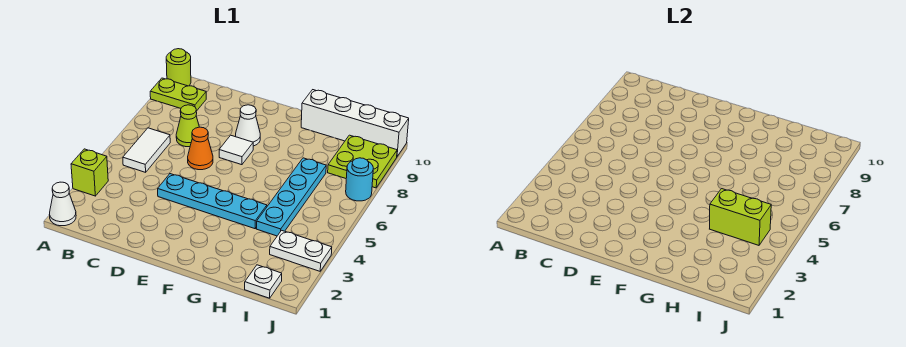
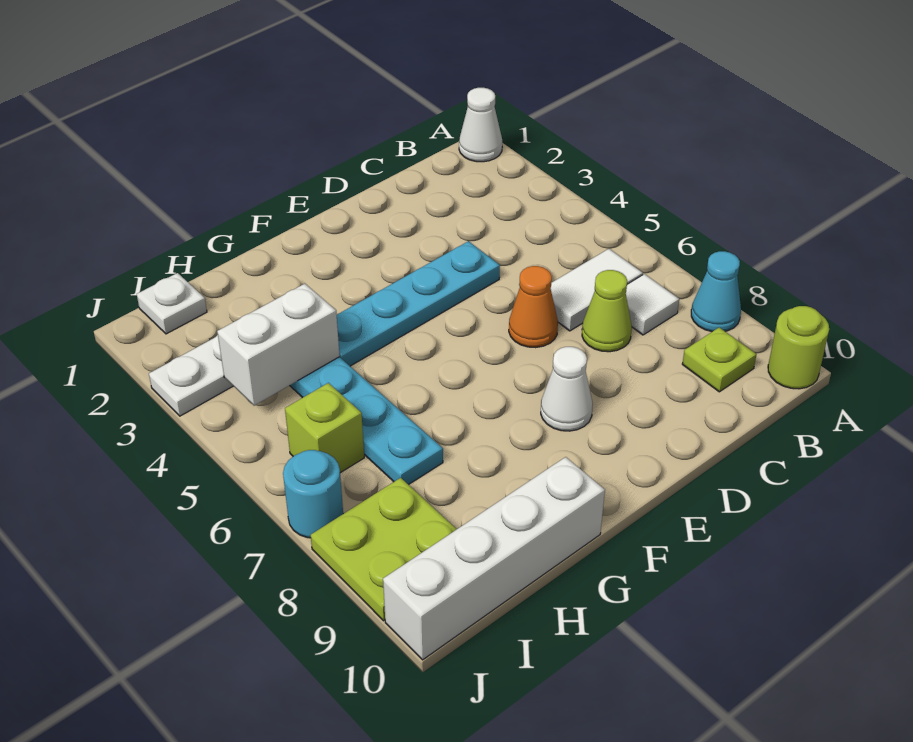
lime 1x1 brick [71,149,108,196] -> lime 1x1 brick moved to [285,383,364,473]
none -> cyan 1x1 cone [691,251,741,332]
lime 1x2 plate [150,78,206,111] -> lime 1x1 plate [682,327,757,392]
white 1x2 tile [123,128,170,172] -> white 1x2 tile turned to [551,249,643,331]
white 1x1 tile [219,135,253,165] -> white 1x1 tile moved to [626,274,679,335]
lime 1x2 brick [710,189,771,245] -> white 1x2 brick [217,284,340,406]

